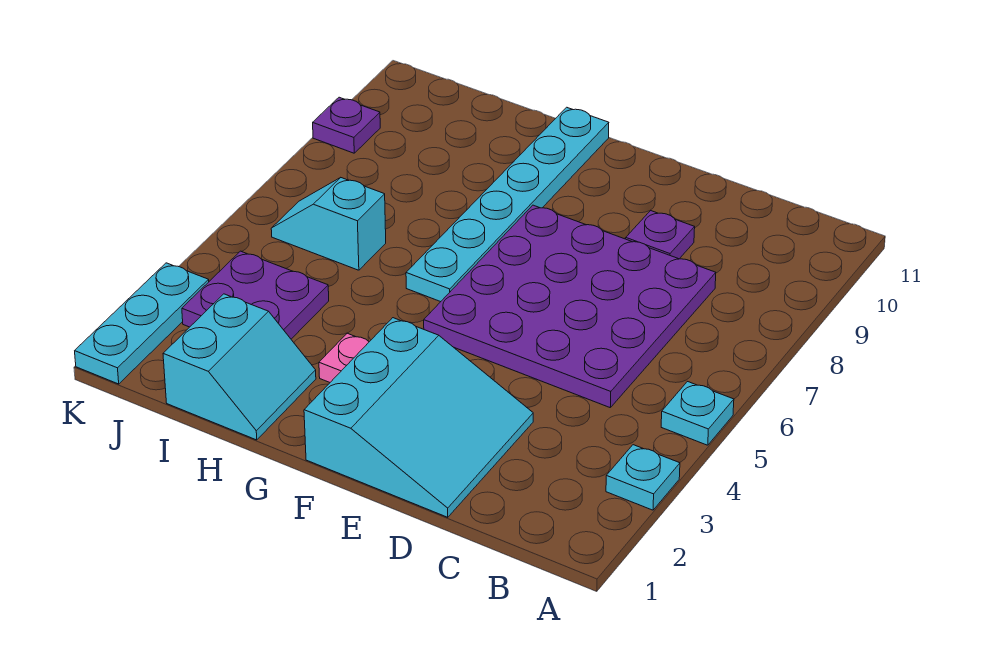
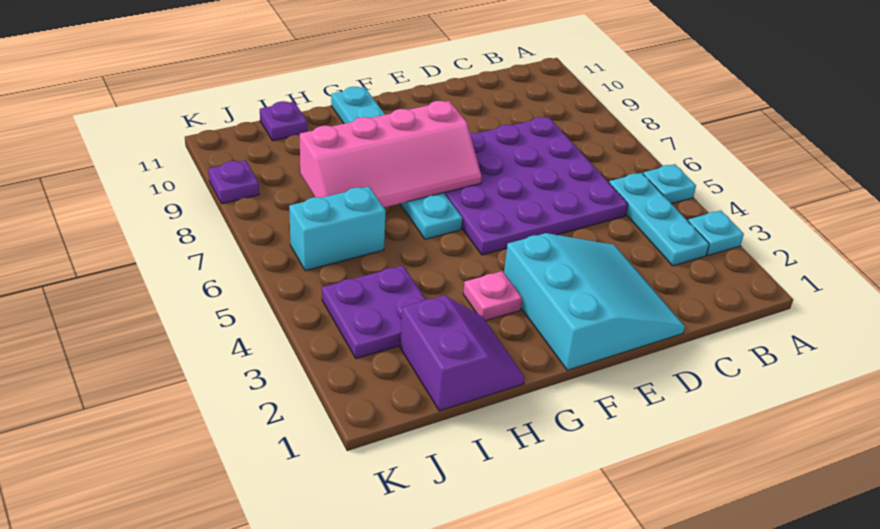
purple 1x1 plate [626,211,695,259] -> purple 1x1 plate moved to [260,101,307,141]
none -> pink 2x4 slope [300,101,482,207]
cyan 2x2 slope [163,294,316,440] -> purple 2x2 slope [400,295,525,411]
cyan 1x2 slope [271,178,386,270] -> cyan 1x2 brick [289,186,386,271]
cyan 1x3 plate [75,263,209,384] -> cyan 1x3 plate moved to [609,173,709,266]

